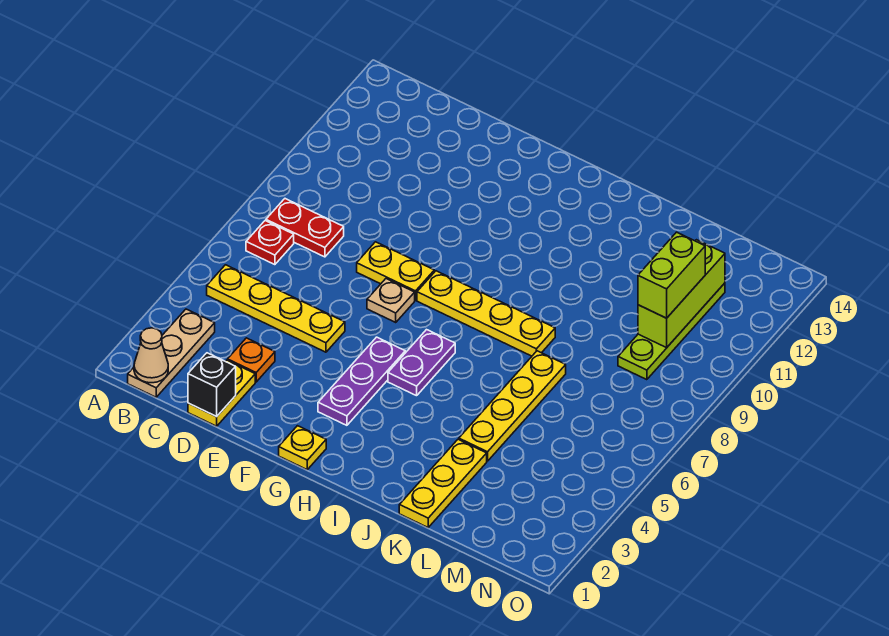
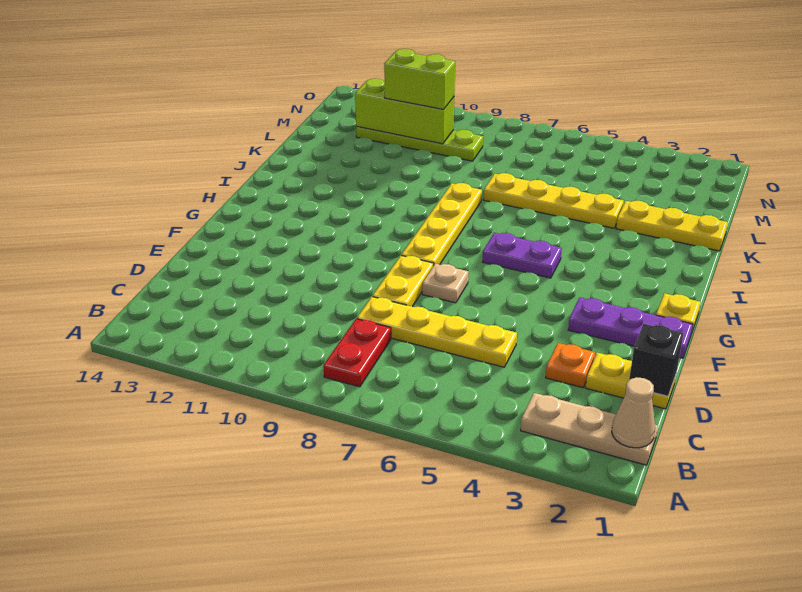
yellow 1x4 plate [207,265,345,352] -> yellow 1x4 plate turned to [357,297,517,367]
red 1x1 plate [246,221,294,265] -> none
purple 1x3 plate [318,337,405,425] -> purple 1x3 plate moved to [568,297,693,358]

